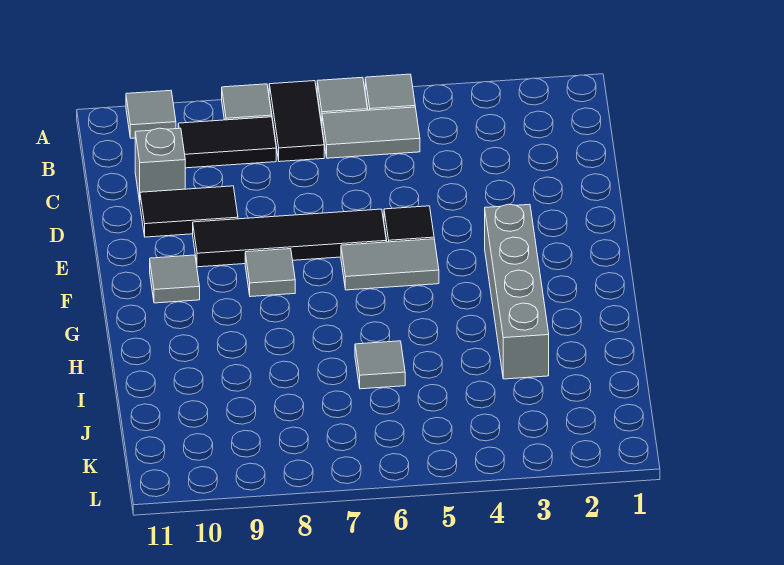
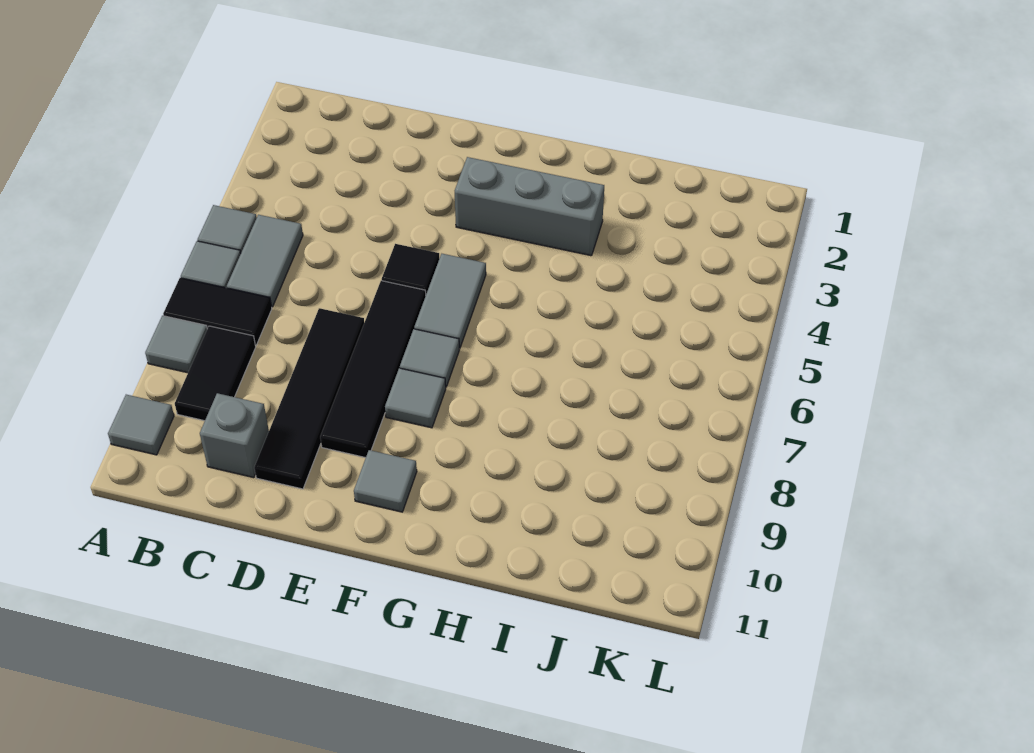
black 1x2 tile [140,186,238,237] -> black 1x4 tile [254,308,364,489]
grey 1x4 brick [485,204,549,379] -> grey 1x3 brick [455,157,604,256]
grey 1x1 tile [355,341,405,389] -> grey 1x1 tile moved to [400,329,459,387]

